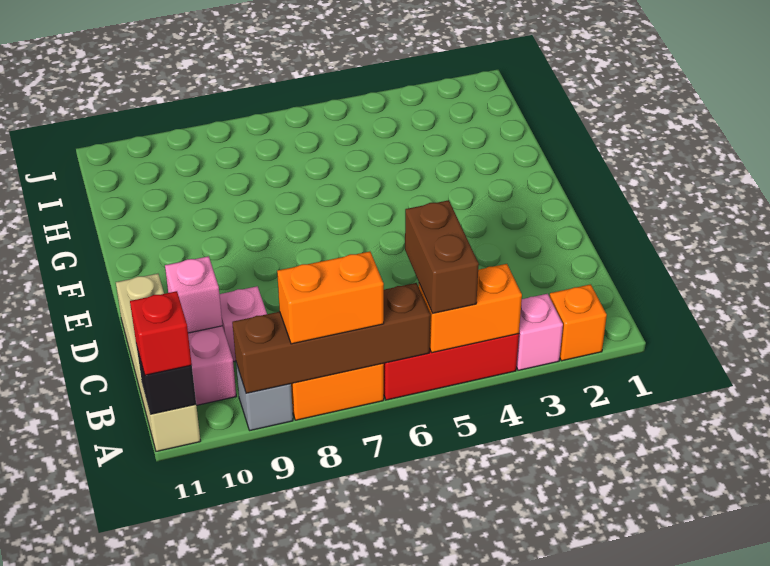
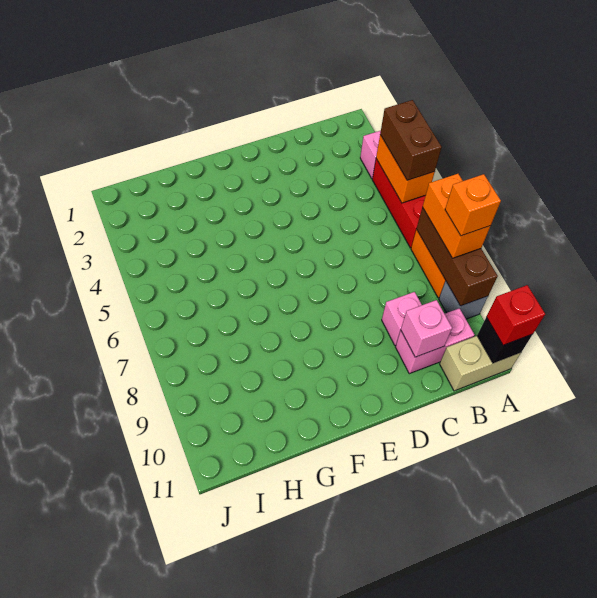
orange 1x1 brick [549,284,607,361] -> orange 1x1 brick moved to [445,174,501,236]
brown 1x2 brick [405,200,479,313] -> brown 1x2 brick turned to [380,100,442,180]
brown 1x4 brick [232,283,430,393] -> brown 1x3 brick [417,207,498,306]
tan 1x4 brick [116,274,201,452] -> tan 1x2 brick [440,336,521,391]

